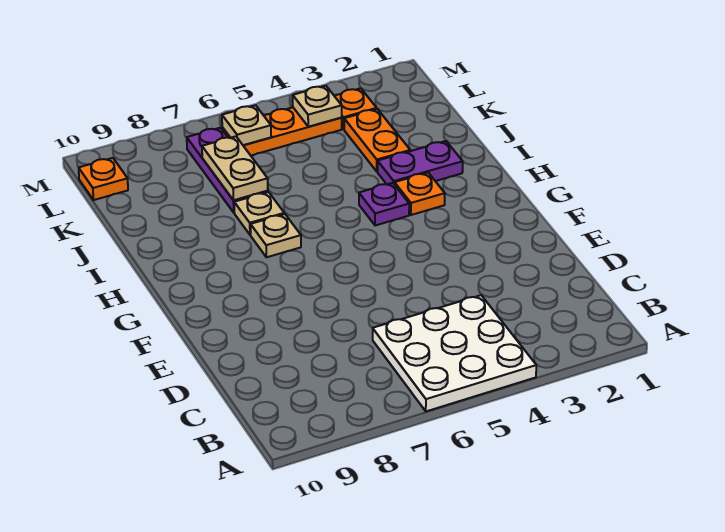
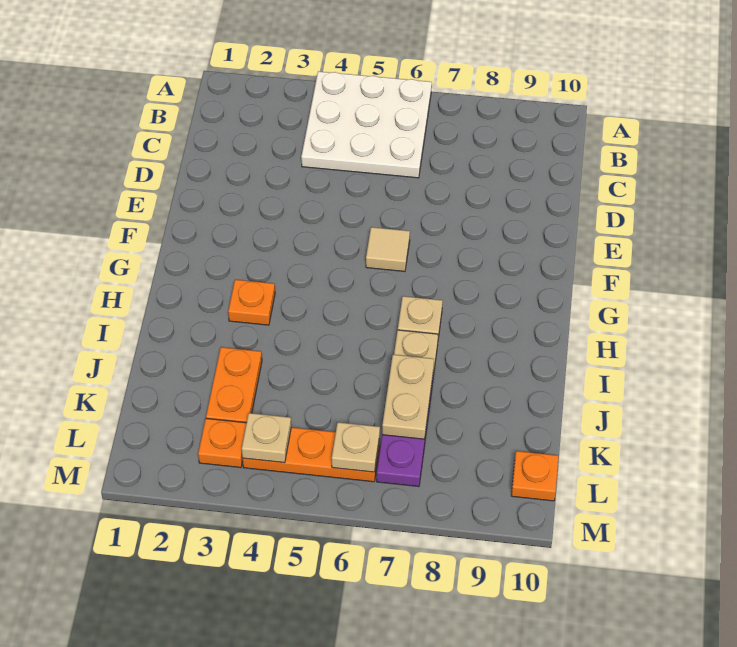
none -> tan 1x1 tile [366,227,410,271]
purple 1x1 plate [359,183,409,226] -> none
purple 1x2 plate [377,141,463,185] -> none

